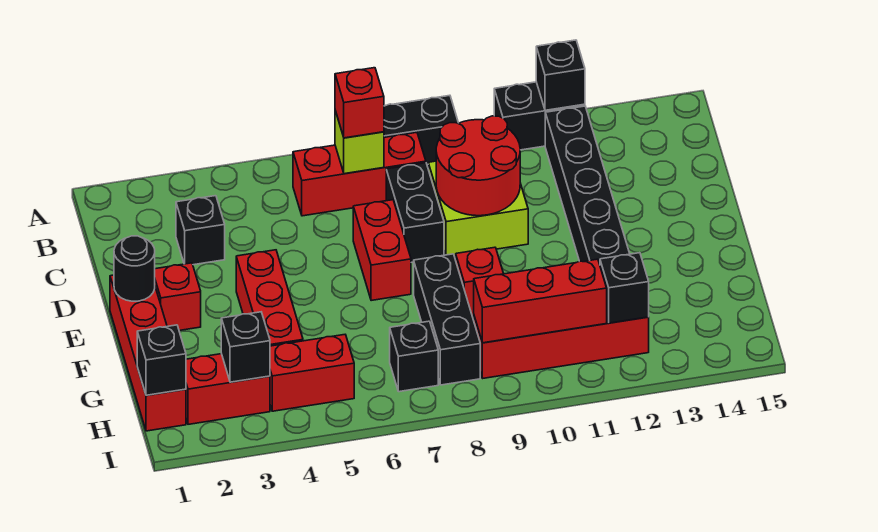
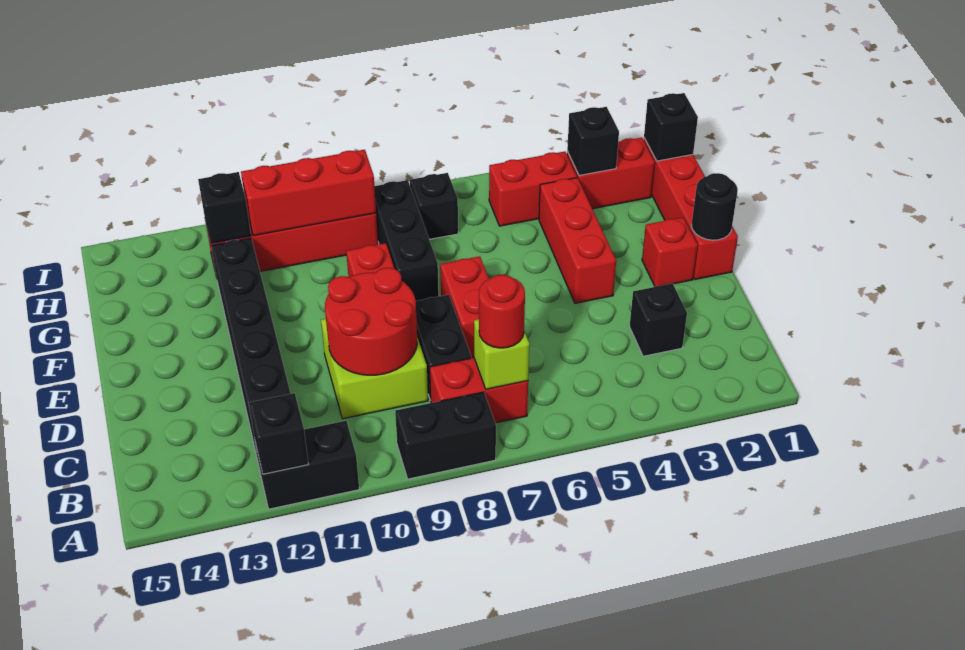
red 1x3 brick [293,132,426,216] -> red 1x2 brick [430,358,528,423]
red 1x1 brick [335,68,384,138] -> red 1x1 round brick [479,275,525,348]

